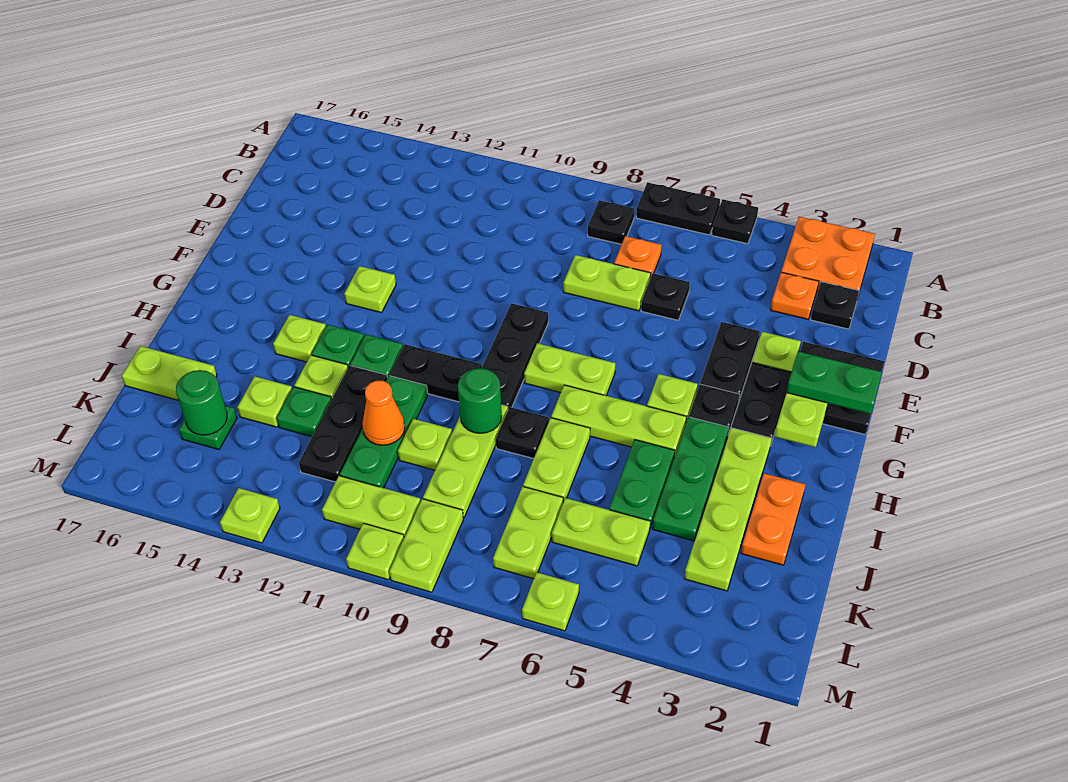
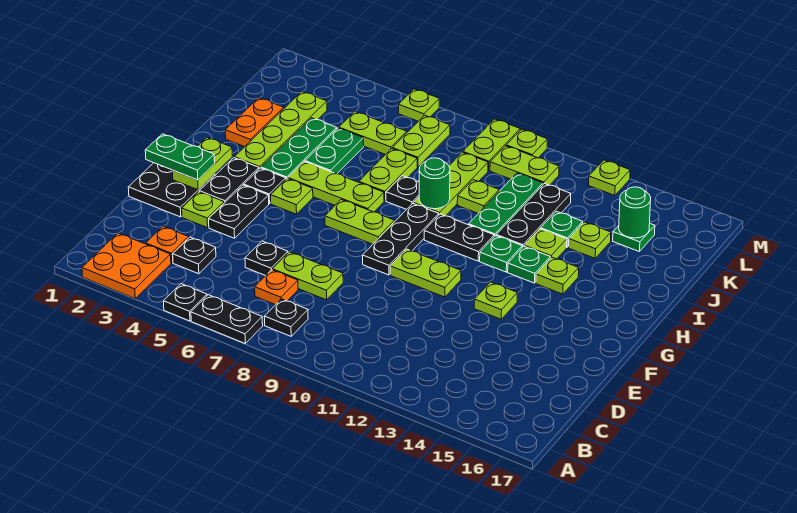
black 1x1 plate [811,282,859,329] -> black 1x1 plate moved to [173,237,216,274]
orange 1x1 cone [362,381,405,445] -> none
lime 1x2 plate [122,346,217,400] -> lime 1x2 plate moved to [390,249,461,297]

